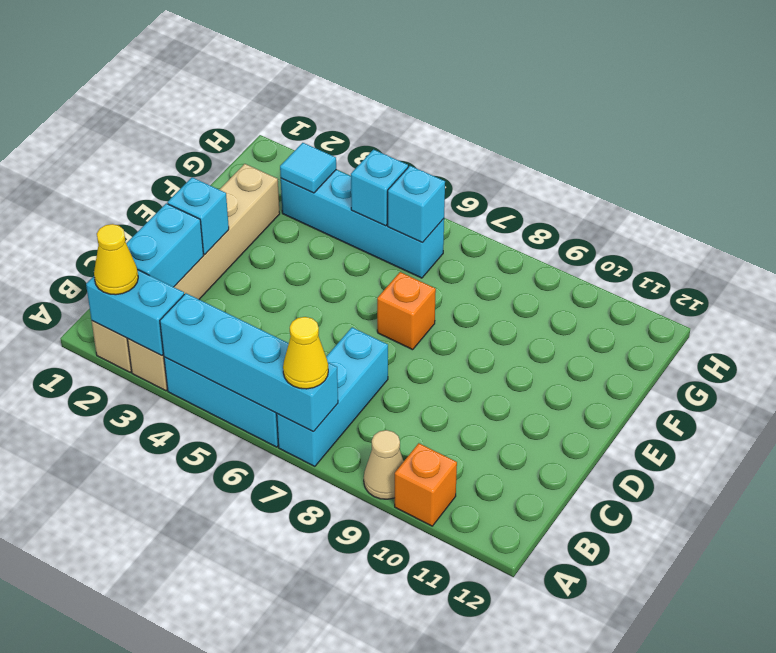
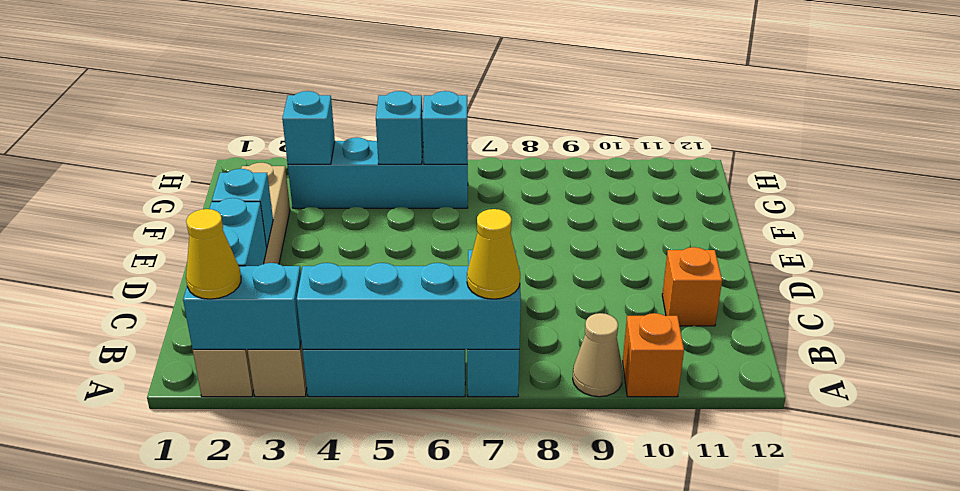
orange 1x1 brick [377,272,436,350] -> orange 1x1 brick moved to [662,247,722,326]
cyan 1x1 tile [280,143,336,193] -> cyan 1x1 brick [282,91,335,164]

